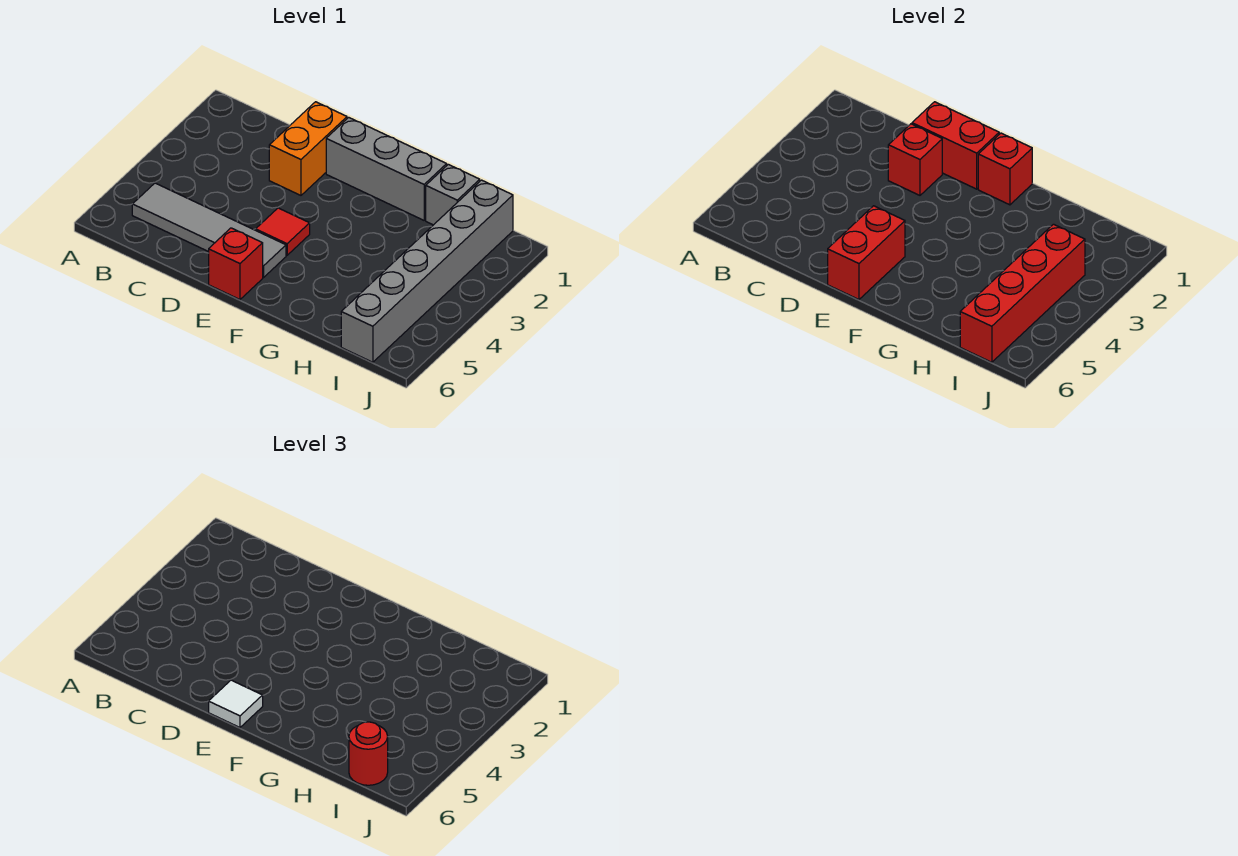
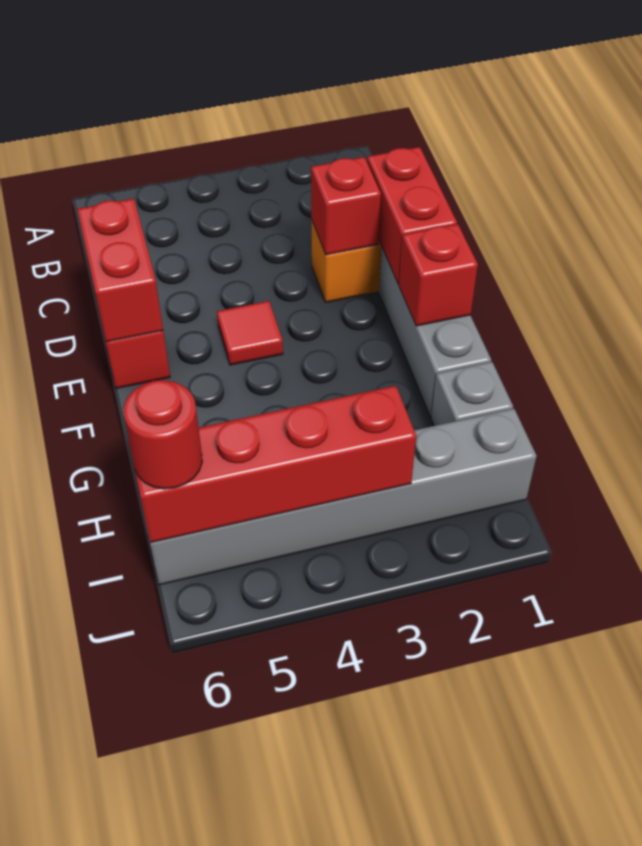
grey 1x4 tile [132,183,286,277] -> none
red 1x2 brick [828,206,905,299] -> red 1x2 brick turned to [77,199,163,342]
white 1x1 tile [209,680,263,727] -> none

